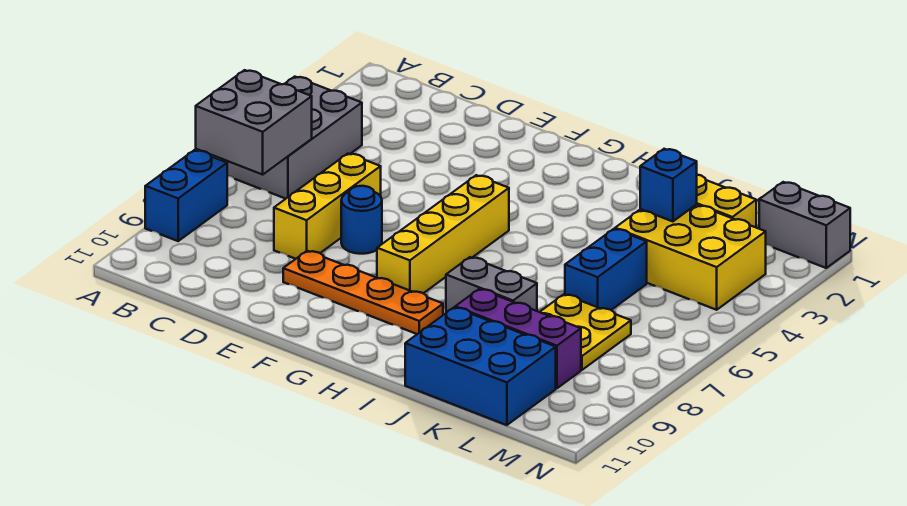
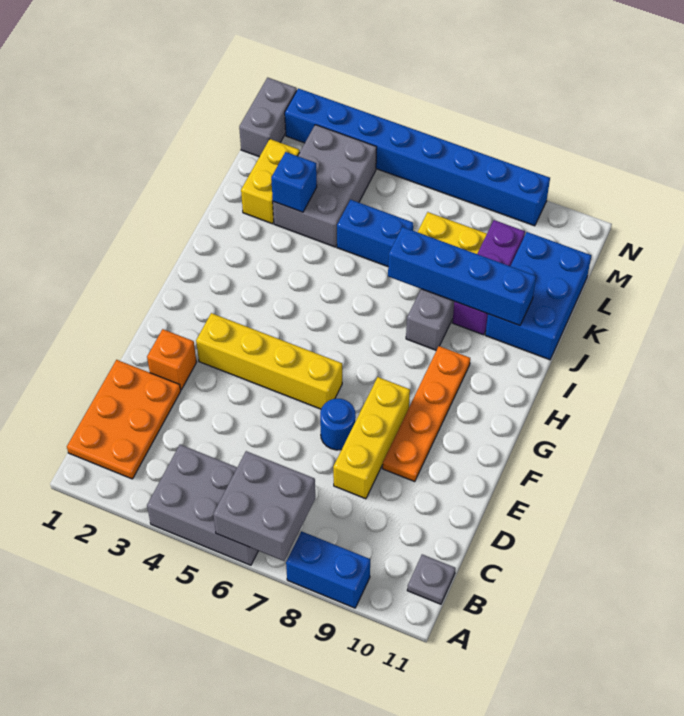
none -> orange 2x3 plate [67,360,181,479]
none -> grey 1x1 plate [407,554,455,604]
yellow 1x3 brick [274,154,381,259] -> yellow 1x3 brick turned to [333,377,410,499]
none -> orange 1x1 brick [147,329,197,390]
yellow 1x4 brick [377,175,509,293] -> yellow 1x4 brick moved to [196,313,342,409]
none -> blue 1x4 brick [388,227,536,326]
yellow 2x3 brick [615,204,766,310] -> grey 2x3 brick [273,125,377,247]
none -> blue 1x8 brick [285,88,550,226]

